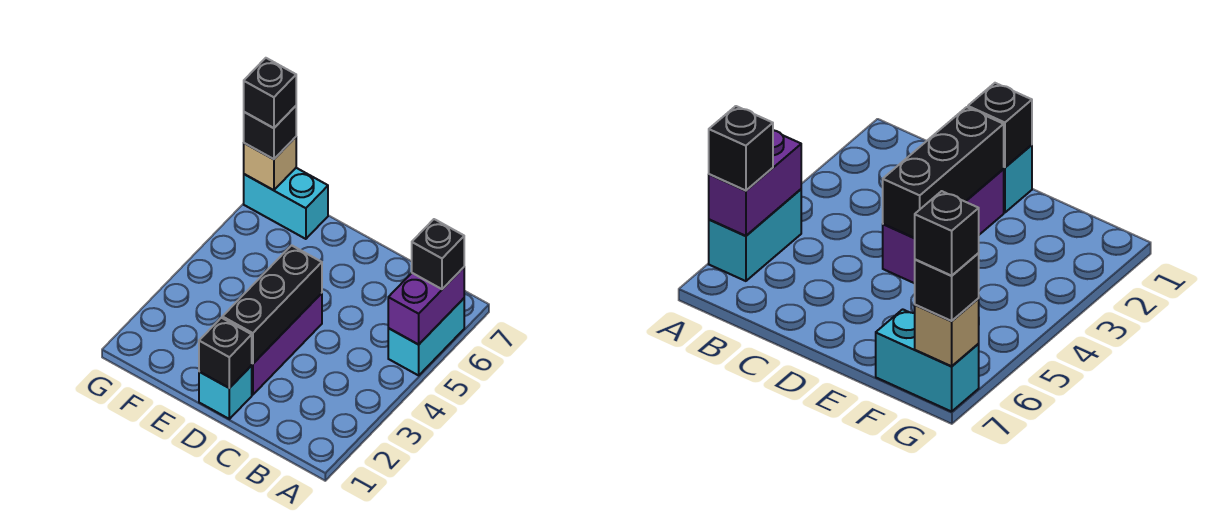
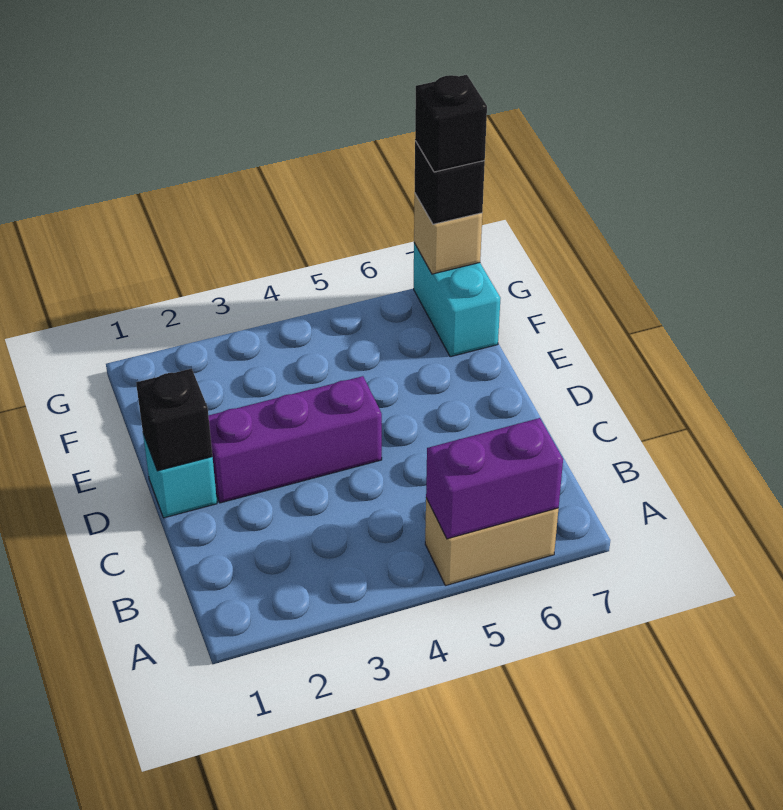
cyan 1x2 brick [388,298,464,375] -> tan 1x2 brick [425,498,559,586]
black 1x1 brick [412,219,464,289] -> none
black 1x3 brick [222,245,322,364] -> none

